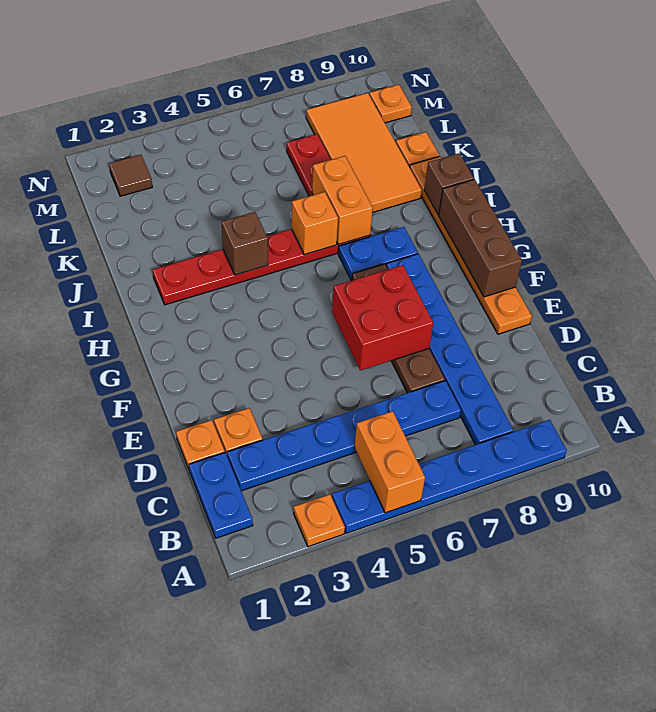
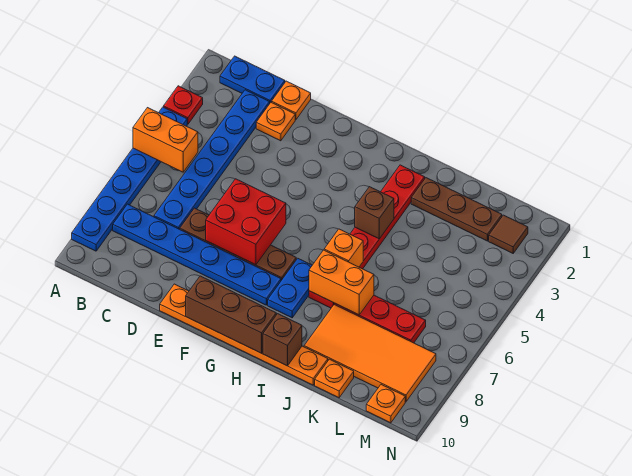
orange 1x1 plate [294,494,345,547] -> red 1x1 plate [163,86,203,124]
none -> brown 1x3 plate [411,178,502,241]

